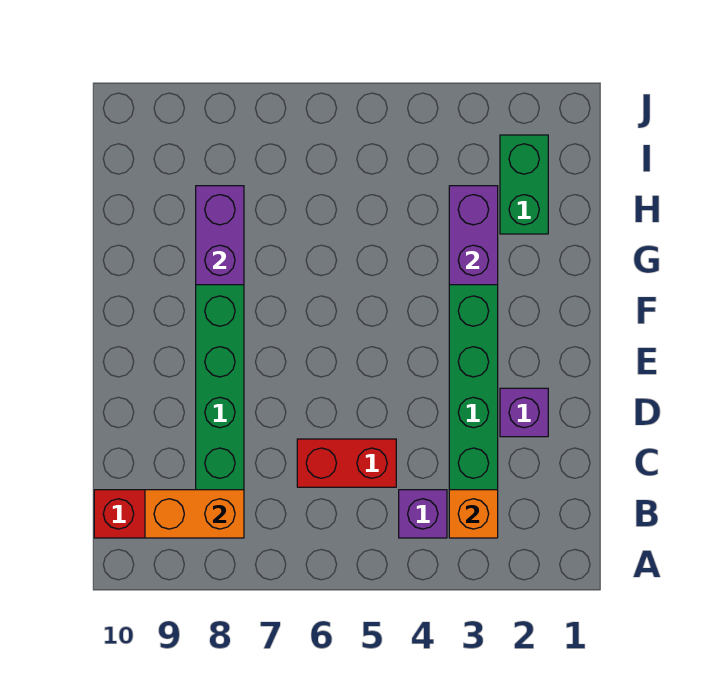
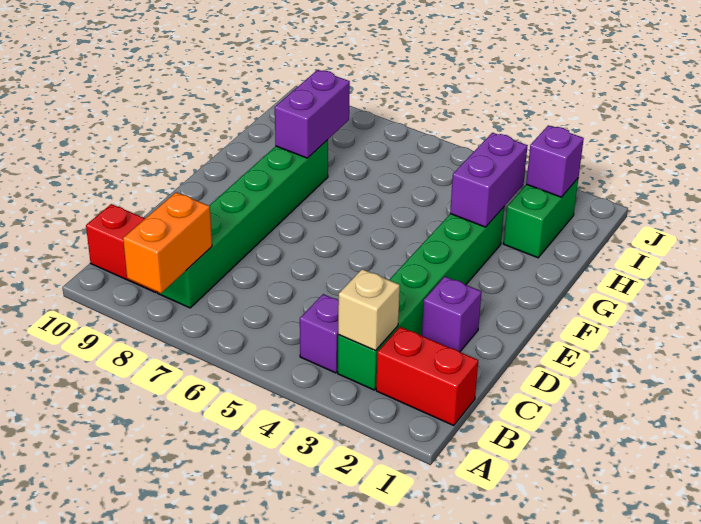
orange 1x1 brick [449,490,498,538] -> tan 1x1 brick [338,269,400,350]
orange 1x2 brick [145,490,244,538] -> orange 1x2 brick turned to [123,192,212,293]
red 1x2 brick [297,439,396,487] -> red 1x2 brick moved to [376,327,478,426]
none -> purple 1x1 brick [526,125,584,197]

